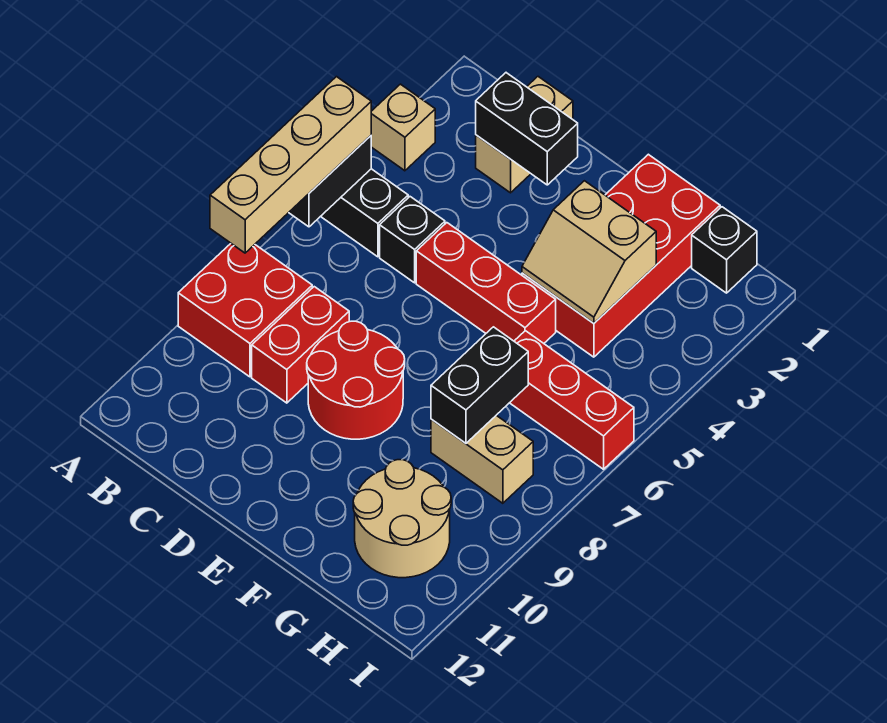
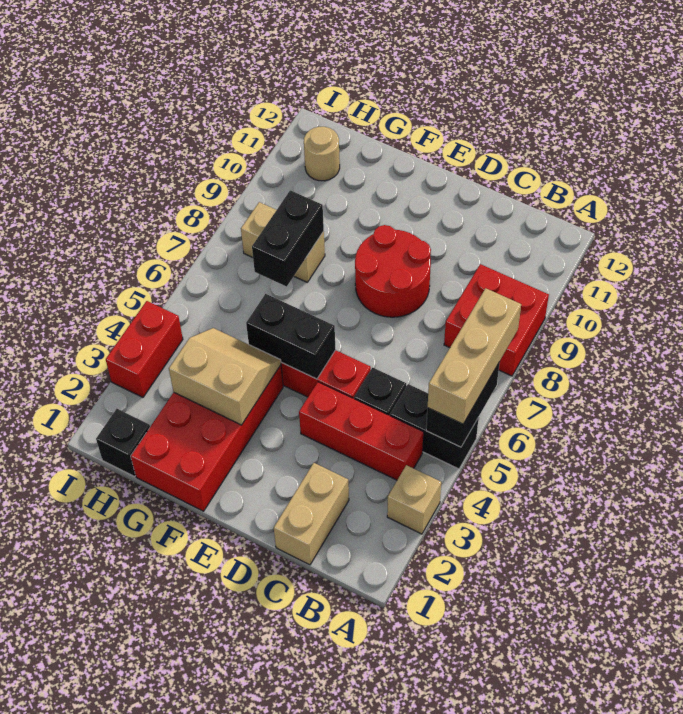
tan 1x4 brick [210,77,371,253] -> tan 1x3 brick [428,288,521,424]
black 1x2 brick [476,73,578,185] -> black 1x2 brick moved to [246,294,336,379]
red 1x2 brick [252,287,349,403] -> red 1x2 brick moved to [106,301,183,397]
red 1x3 brick [510,331,634,469] -> red 1x3 brick moved to [299,382,424,480]
tan 2x2 round brick [353,460,451,578] -> tan 1x1 round brick [304,127,340,181]

